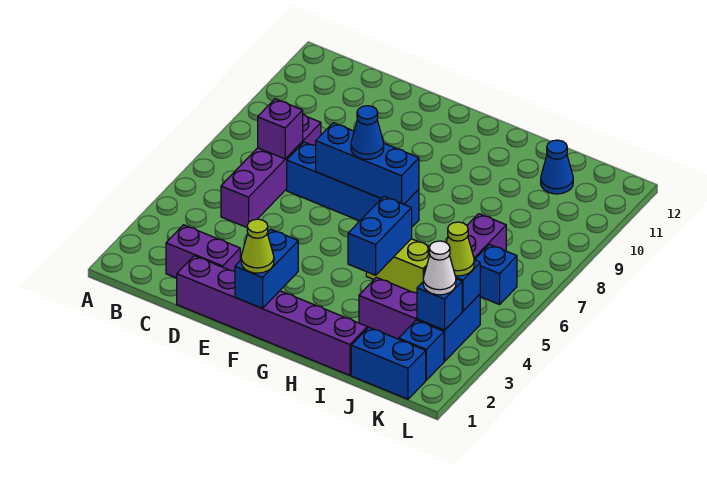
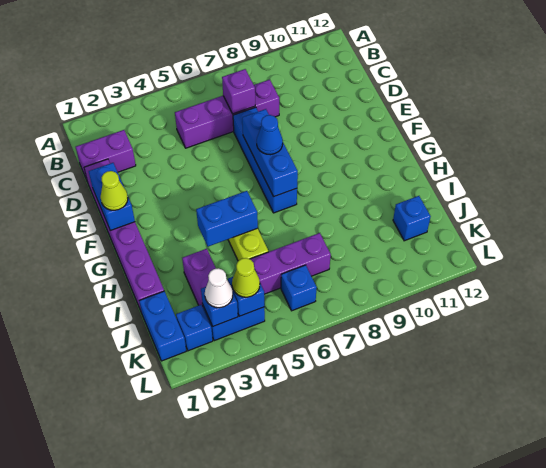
purple 1x2 brick [166,225,240,278] -> purple 1x2 brick turned to [76,130,136,180]
blue 1x2 brick [235,229,298,308] -> blue 1x2 brick turned to [89,163,135,231]
blue 1x1 cone [541,140,573,194] -> blue 1x1 brick [393,196,431,241]

